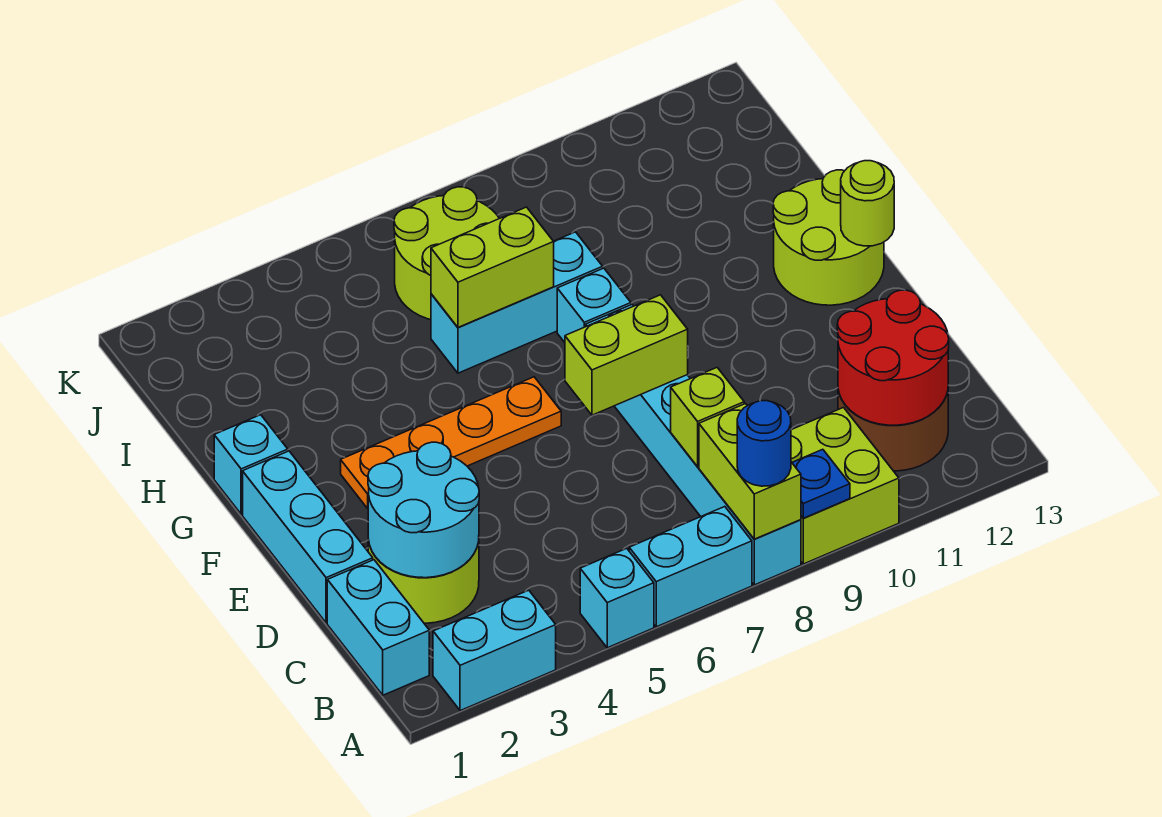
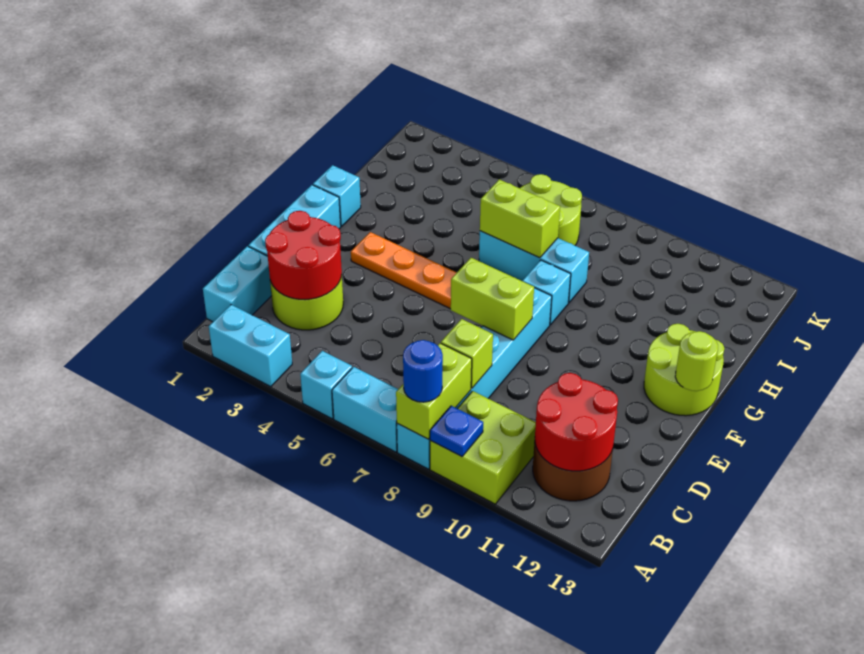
cyan 2x2 round brick [368,442,479,578] -> red 2x2 round brick [265,211,342,300]

